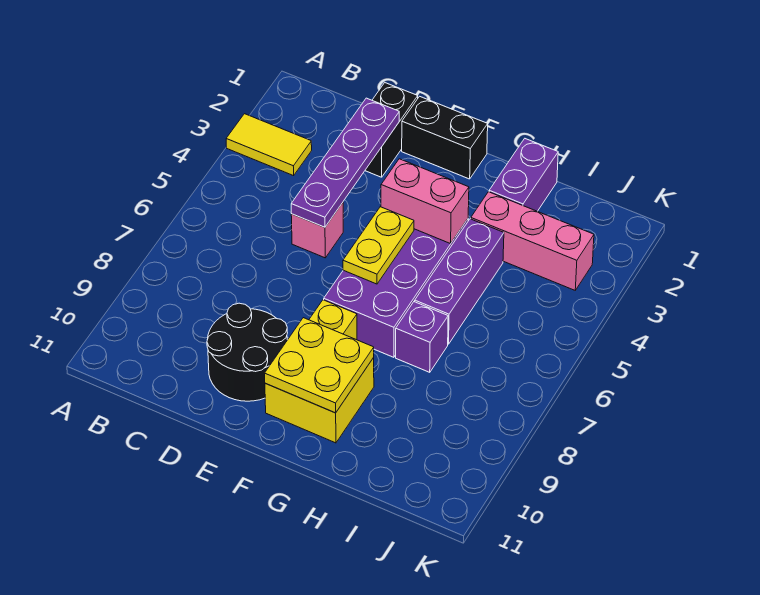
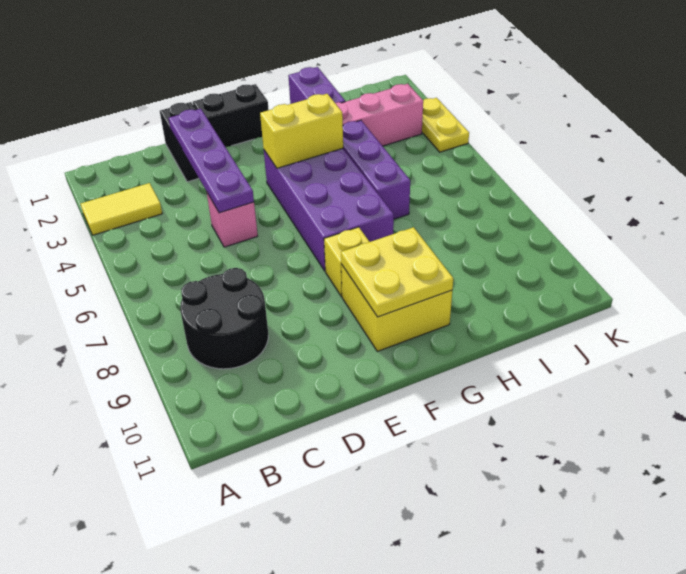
black 2x2 round brick [207,303,287,401] -> black 2x2 round brick moved to [180,268,268,369]
pink 1x2 brick [381,159,469,244] -> yellow 1x2 brick [260,94,343,168]
yellow 1x2 plate [343,207,414,284] -> yellow 1x2 plate moved to [422,98,469,152]
purple 1x1 brick [396,302,448,372] -> none

